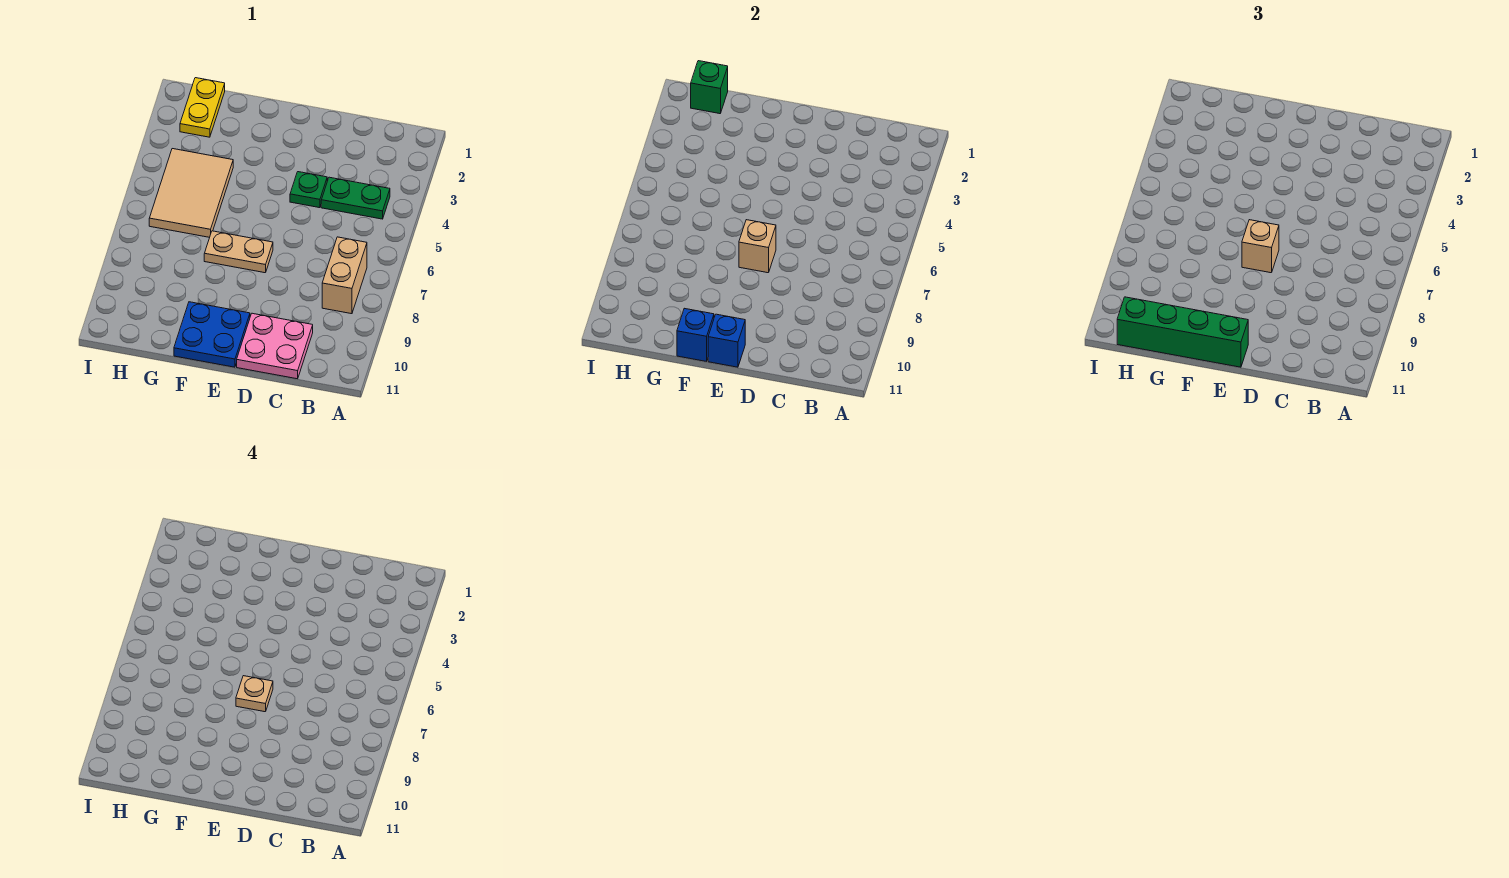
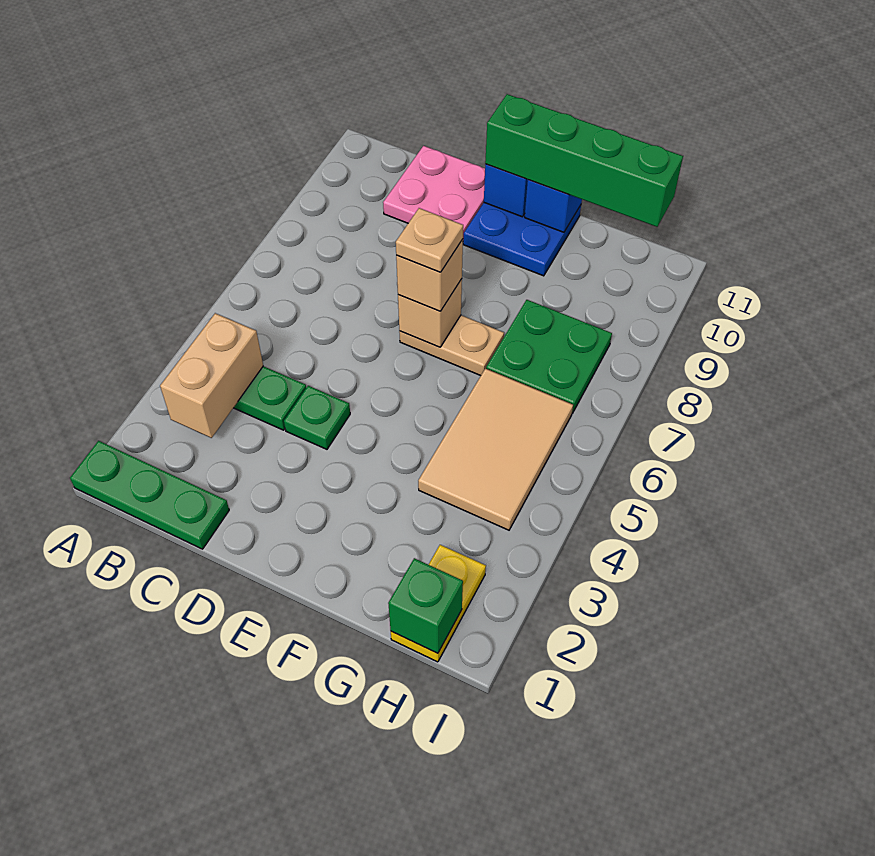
none -> green 1x3 plate [70,441,229,549]
tan 1x2 brick [322,237,367,314] -> tan 1x2 brick moved to [160,313,263,438]
none -> green 2x2 plate [486,300,612,413]

